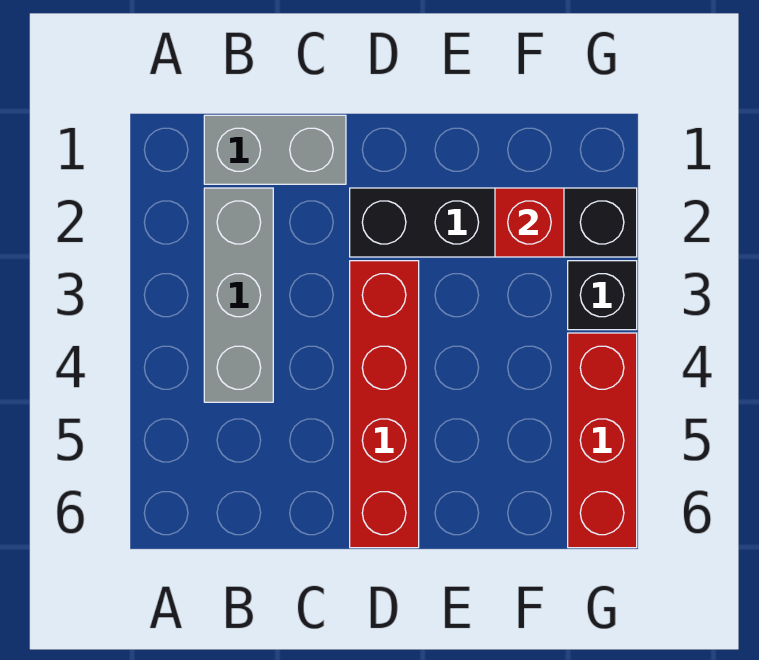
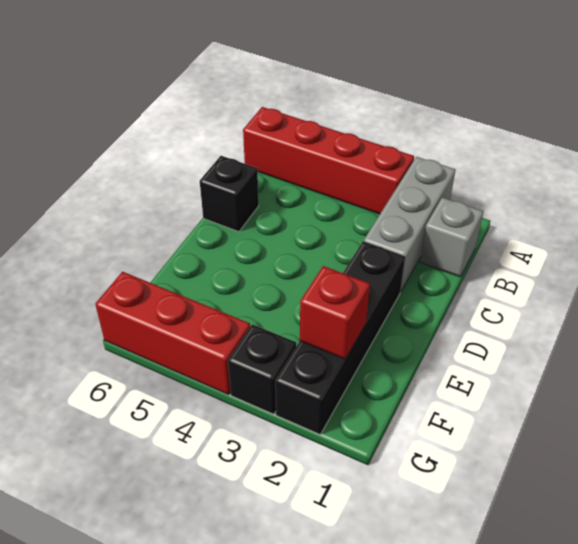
grey 1x2 brick [204,115,346,184] -> grey 1x1 brick [420,197,483,277]
grey 1x3 brick [204,188,273,402] -> grey 1x3 brick turned to [364,157,456,292]
none -> black 1x1 brick [200,156,259,232]
red 1x4 brick [350,261,419,548] -> red 1x4 brick moved to [243,107,414,214]

